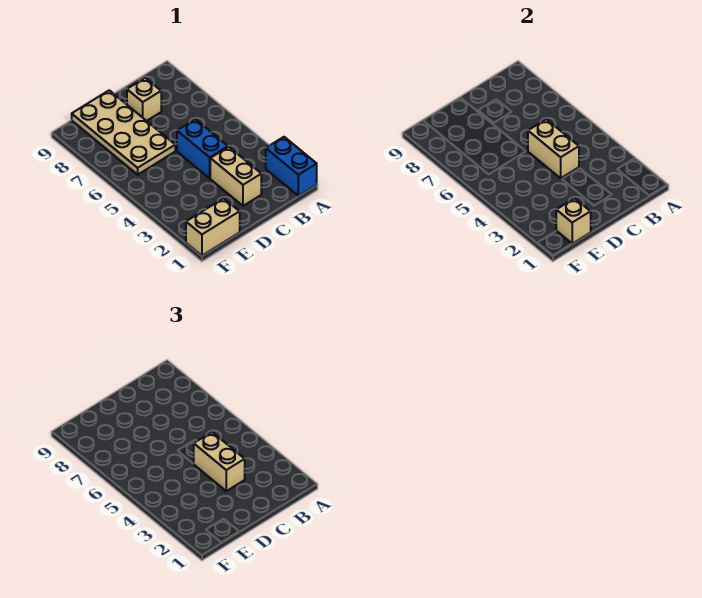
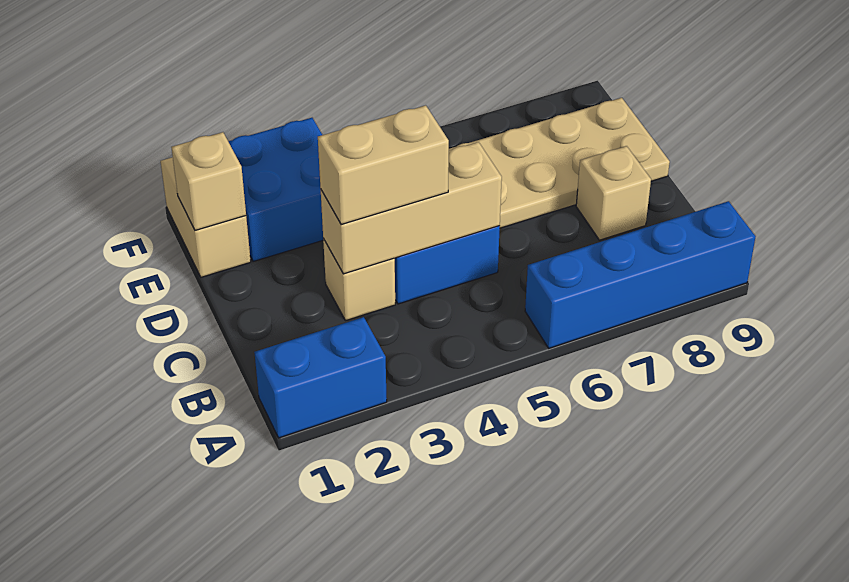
none -> blue 1x4 brick [525,201,756,348]
tan 1x2 brick [210,147,261,206] -> tan 1x1 brick [323,238,395,321]
tan 1x2 brick [528,119,579,178] -> tan 1x3 brick [321,142,502,274]
none -> blue 2x2 brick [228,118,323,261]

